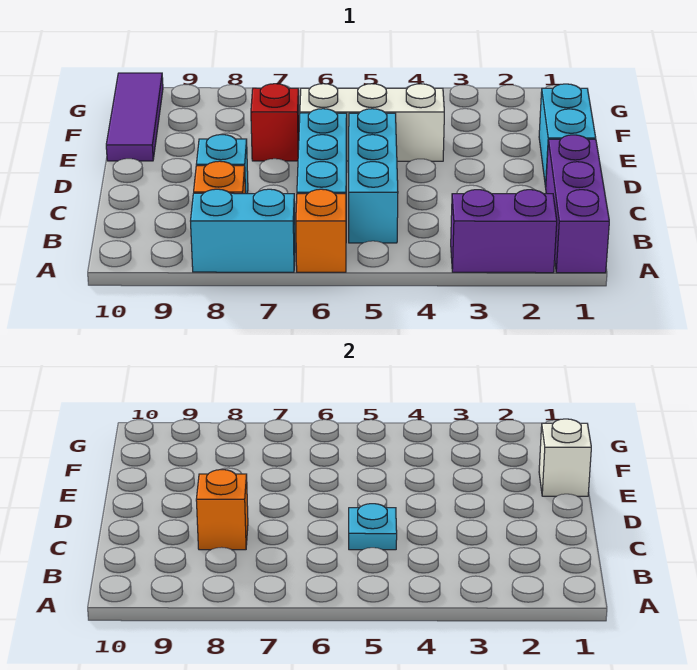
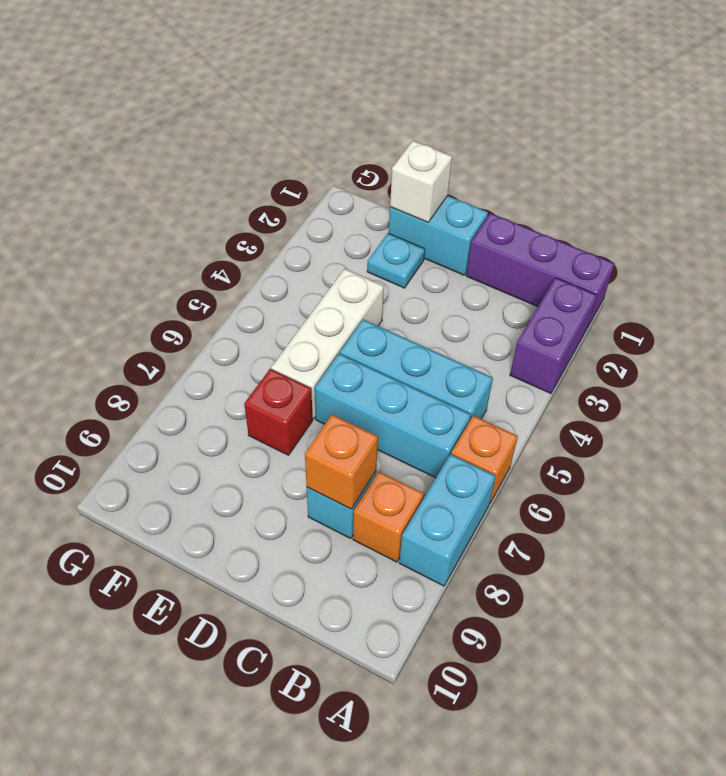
cyan 1x1 plate [349,504,397,550] -> cyan 1x1 plate moved to [367,233,425,288]
purple 1x3 tile [106,73,163,161] -> none

